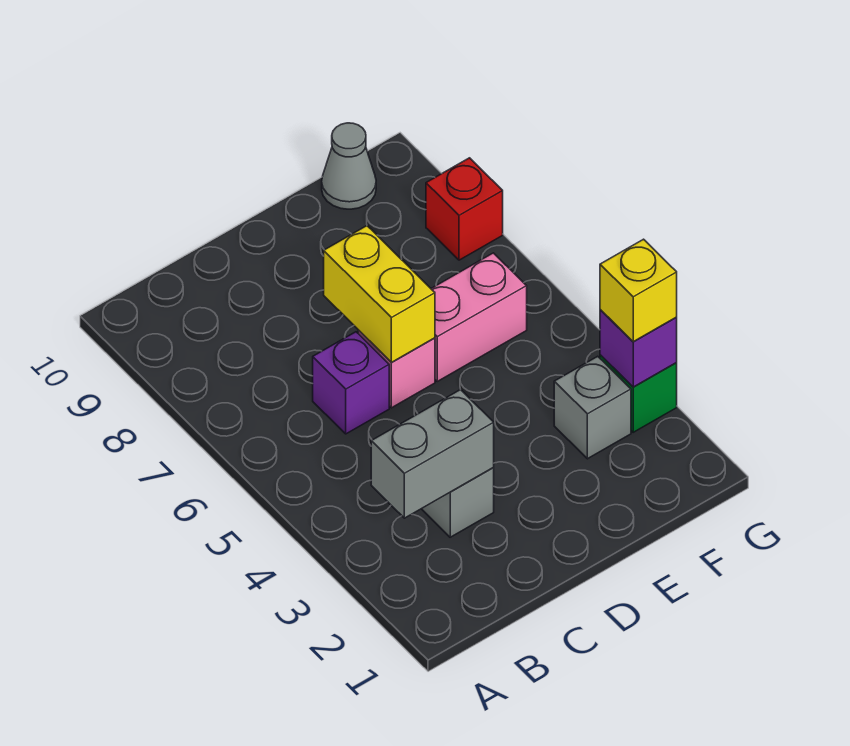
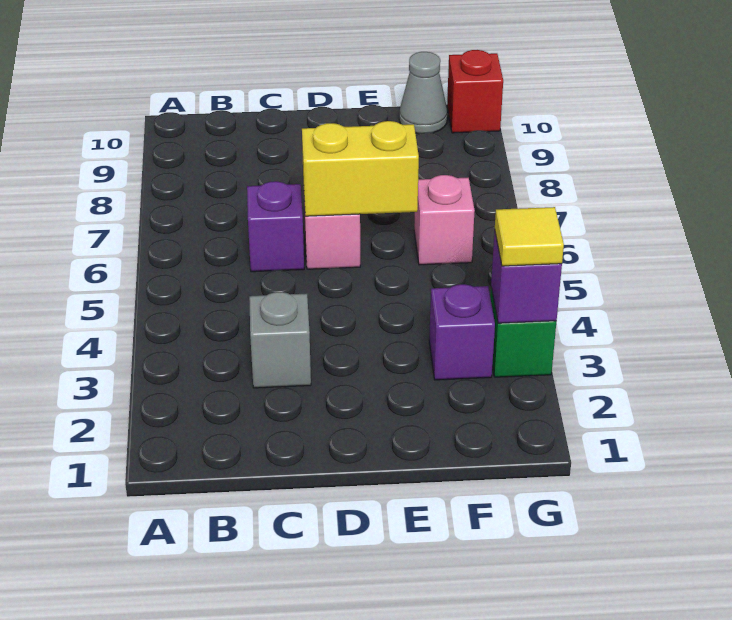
grey 1x2 brick [371,390,494,518] -> none
yellow 1x2 brick [324,226,435,362] -> yellow 1x2 brick turned to [302,121,419,216]
pink 1x2 brick [431,253,527,381] -> pink 1x1 brick [414,175,475,265]
grey 1x1 brick [554,356,631,459] -> purple 1x1 brick [429,284,495,380]
yellow 1x1 brick [600,239,677,342] -> yellow 1x1 tile [495,207,564,266]
red 1x1 brick [426,158,503,260] -> red 1x1 brick moved to [447,50,503,133]

